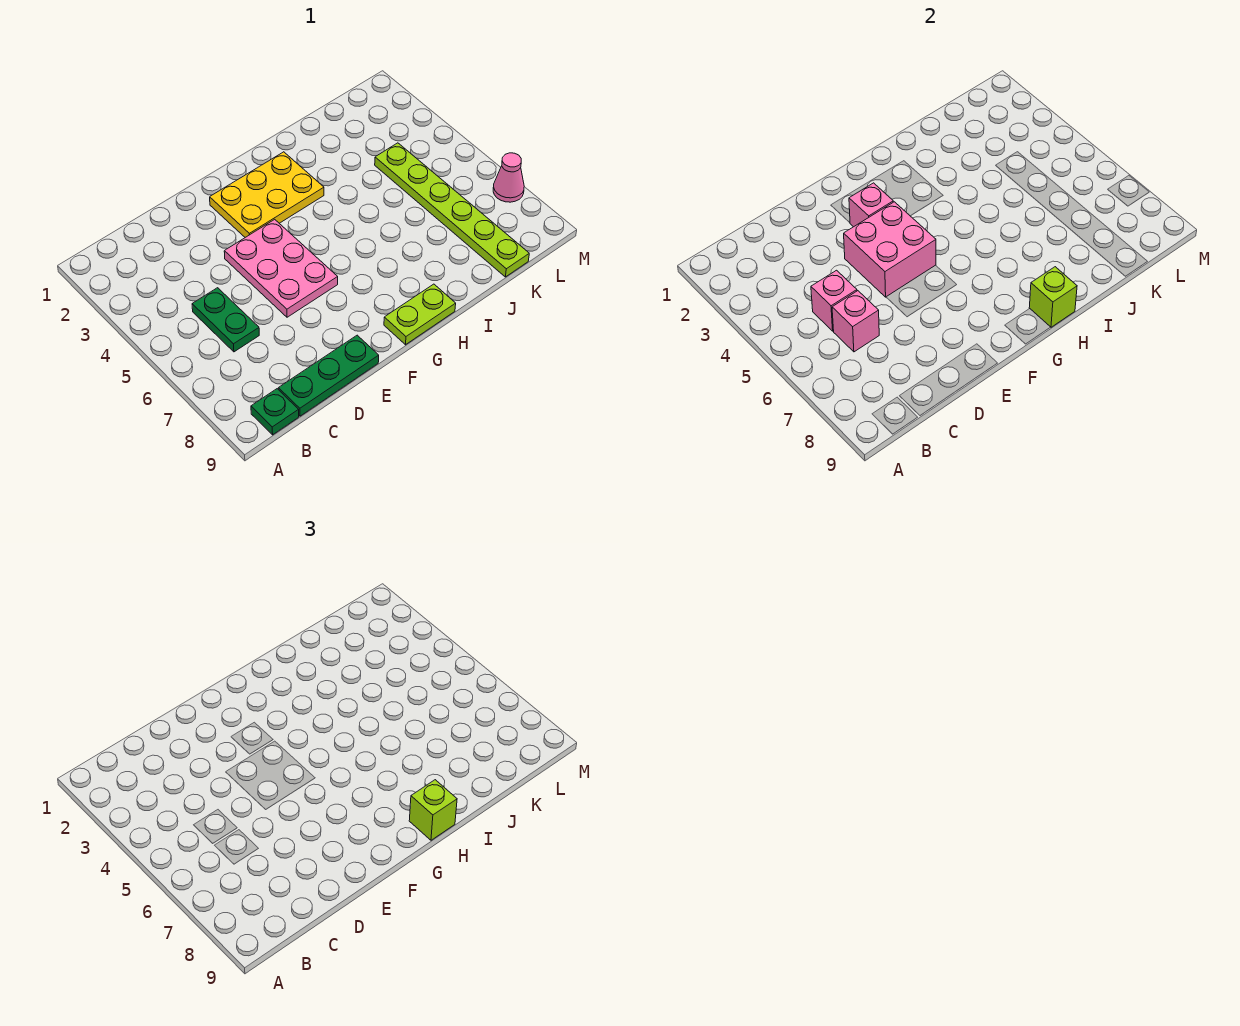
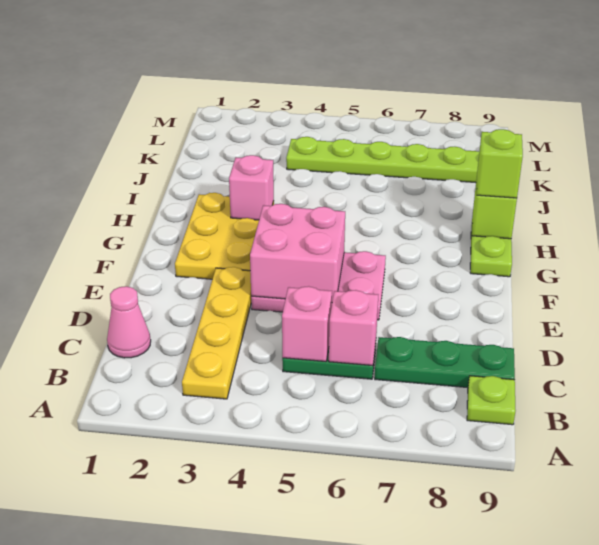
none -> yellow 1x4 plate [182,267,251,399]
green 1x1 plate [251,389,299,435] -> lime 1x1 plate [467,376,516,425]
green 1x3 plate [278,335,379,416] -> green 1x3 plate turned to [375,337,515,388]
pink 1x1 brick [849,183,893,227] -> pink 1x1 brick moved to [229,155,274,220]
pink 1x1 cone [493,153,524,202] -> pink 1x1 cone moved to [107,286,151,358]

